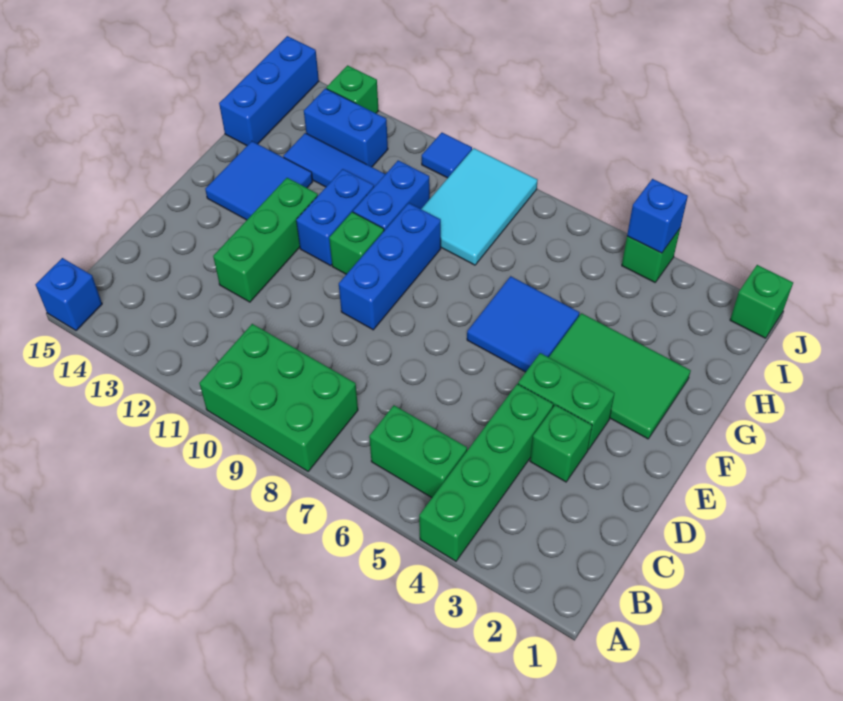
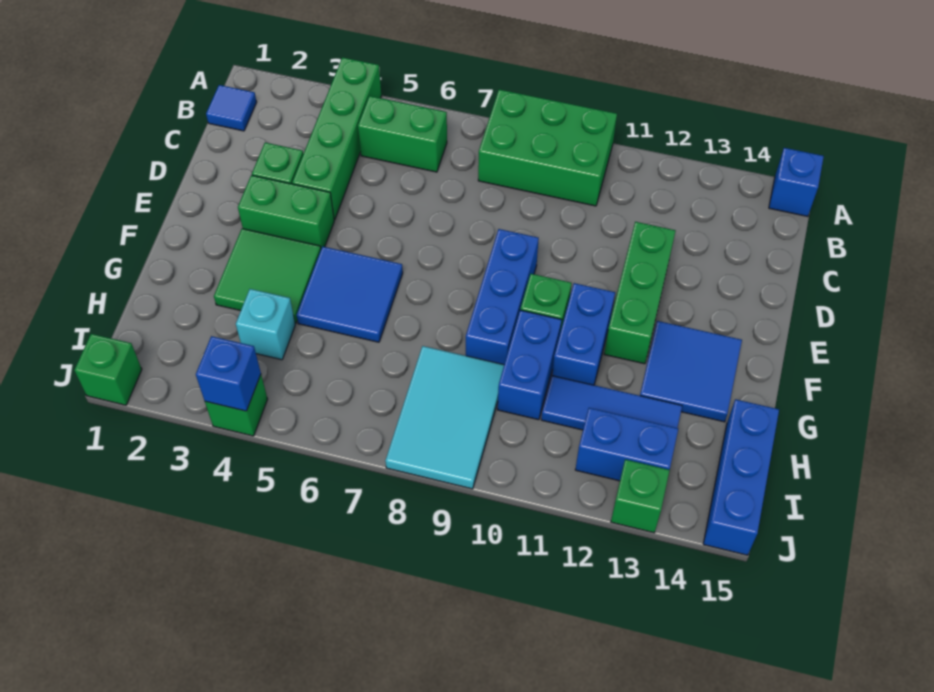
green 2x3 tile [549,313,691,439] -> green 2x2 tile [214,229,321,323]
none -> cyan 1x1 brick [236,289,295,360]
blue 1x1 tile [422,133,472,178] -> blue 1x1 tile moved to [206,85,257,131]

